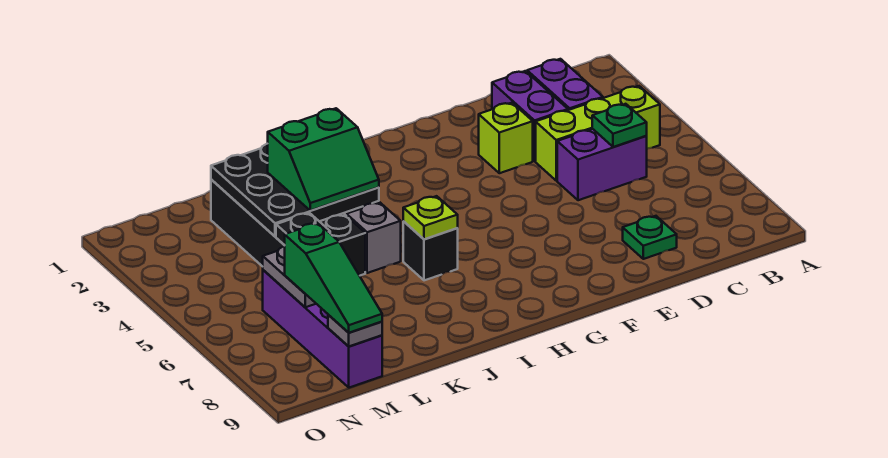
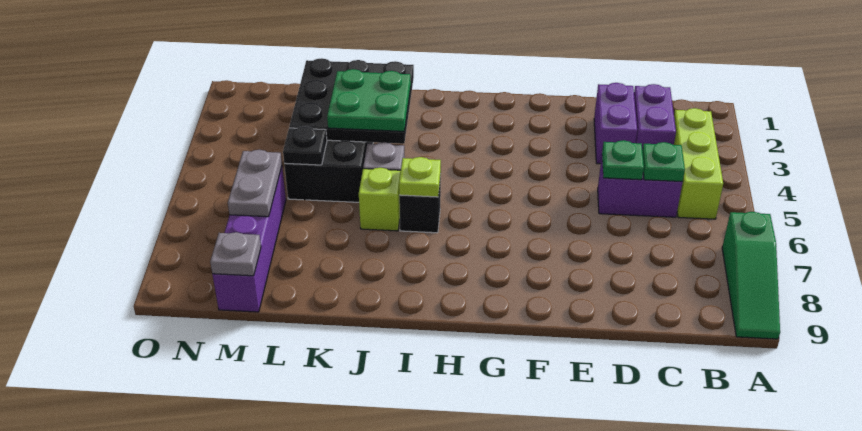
lime 1x3 brick [536,86,660,181] -> lime 1x3 brick turned to [674,108,723,219]
green 1x1 plate [623,216,677,259] -> green 1x1 plate moved to [602,140,644,180]
lime 1x1 brick [479,103,533,173] -> lime 1x1 brick moved to [359,168,401,231]
green 2x2 slope [268,108,379,211] -> green 2x2 plate [327,69,411,131]
green 1x3 slope [285,223,382,333] -> green 1x3 slope moved to [722,212,780,339]

